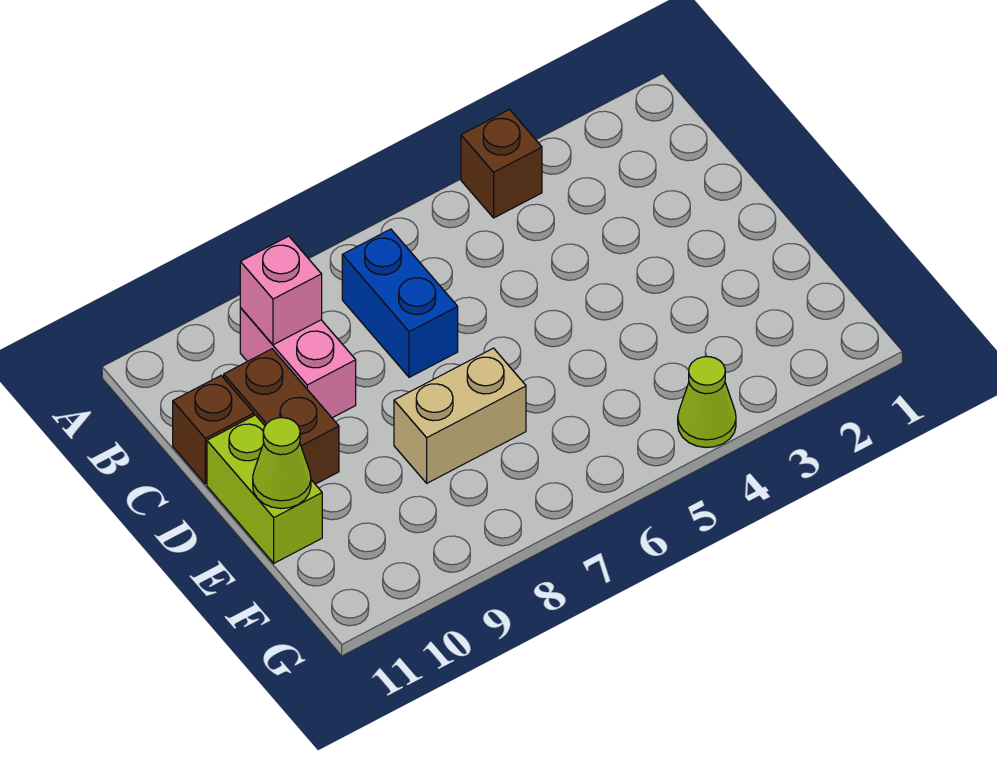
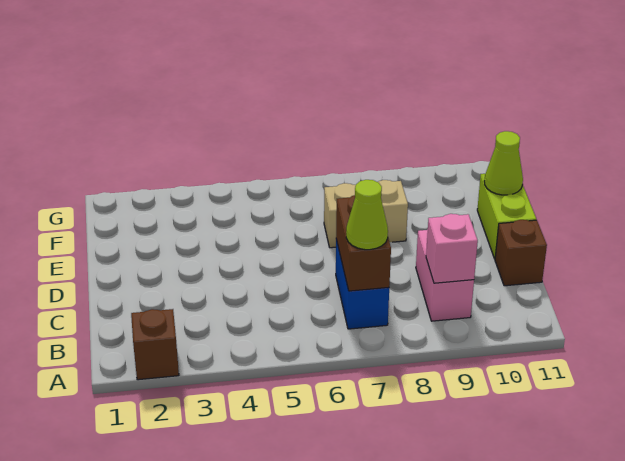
brown 1x1 brick [461,110,542,218] -> brown 1x1 brick moved to [131,309,179,380]
brown 1x2 brick [224,349,339,484] -> brown 1x2 brick moved to [336,195,391,291]
lime 1x1 cone [678,357,736,447] -> lime 1x1 cone moved to [346,180,388,250]

